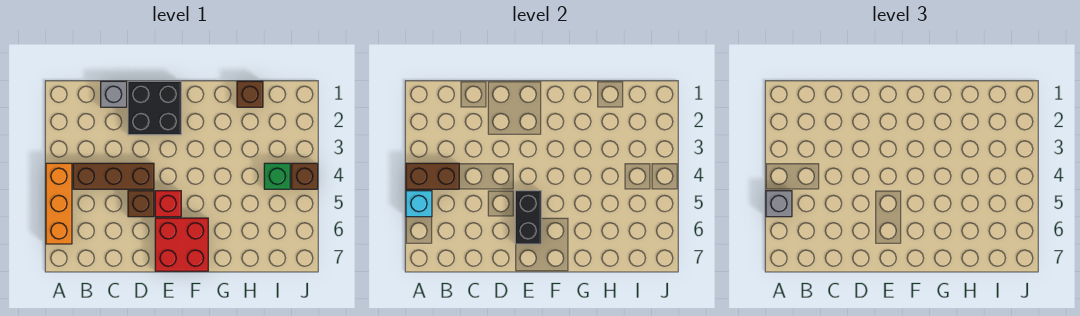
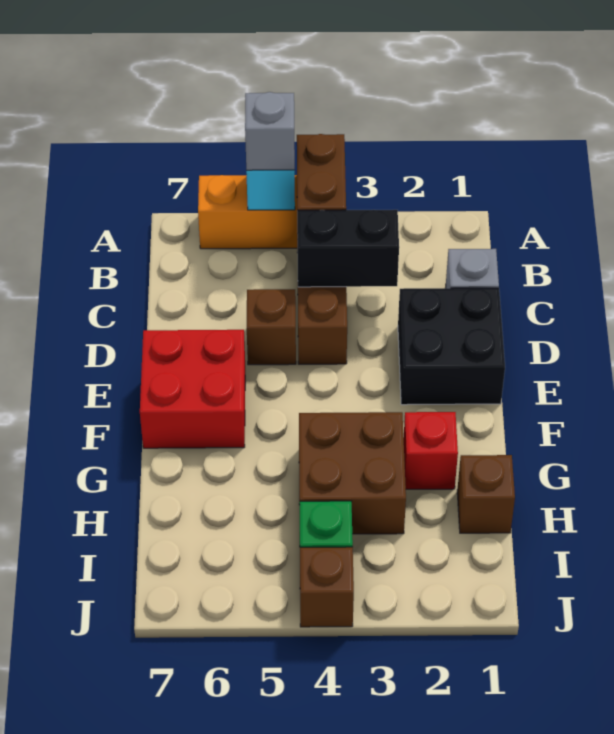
red 1x1 brick [155,191,181,217] -> red 1x1 brick moved to [404,412,458,489]
black 1x2 brick [515,191,541,244] -> black 1x2 brick moved to [297,210,399,287]
none -> brown 2x2 brick [299,412,406,534]

